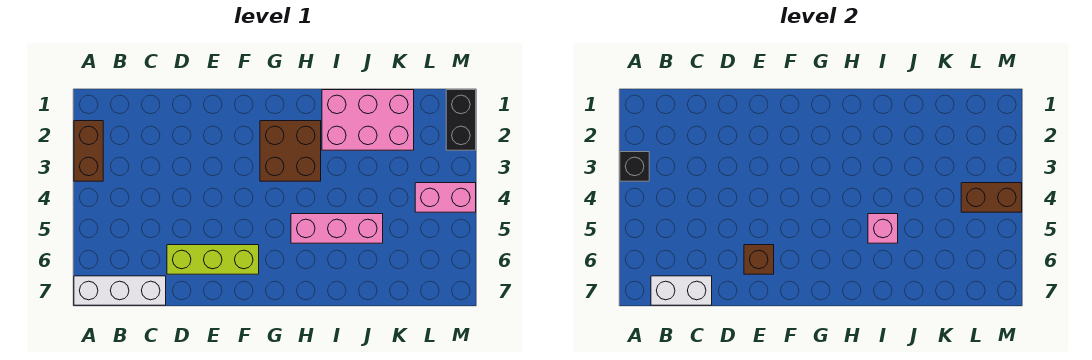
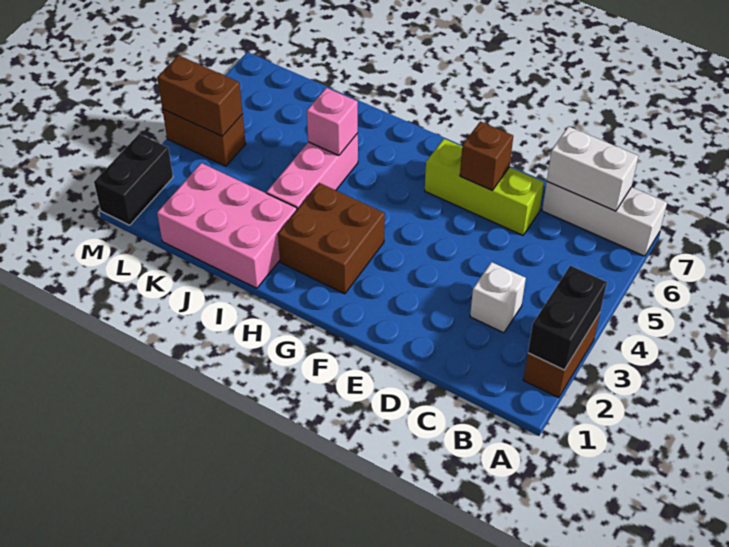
black 1x1 brick [620,152,649,181] -> black 1x2 brick [528,265,607,370]
none -> white 1x1 brick [470,262,526,333]
pink 1x3 brick [291,214,383,243] -> pink 1x3 brick turned to [266,133,358,209]
pink 1x2 brick [415,183,476,212] -> brown 1x2 brick [162,109,245,166]

